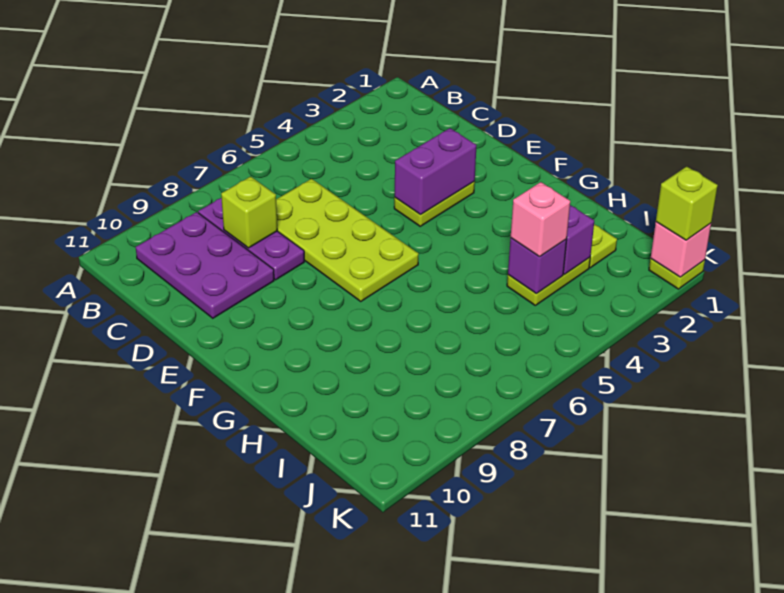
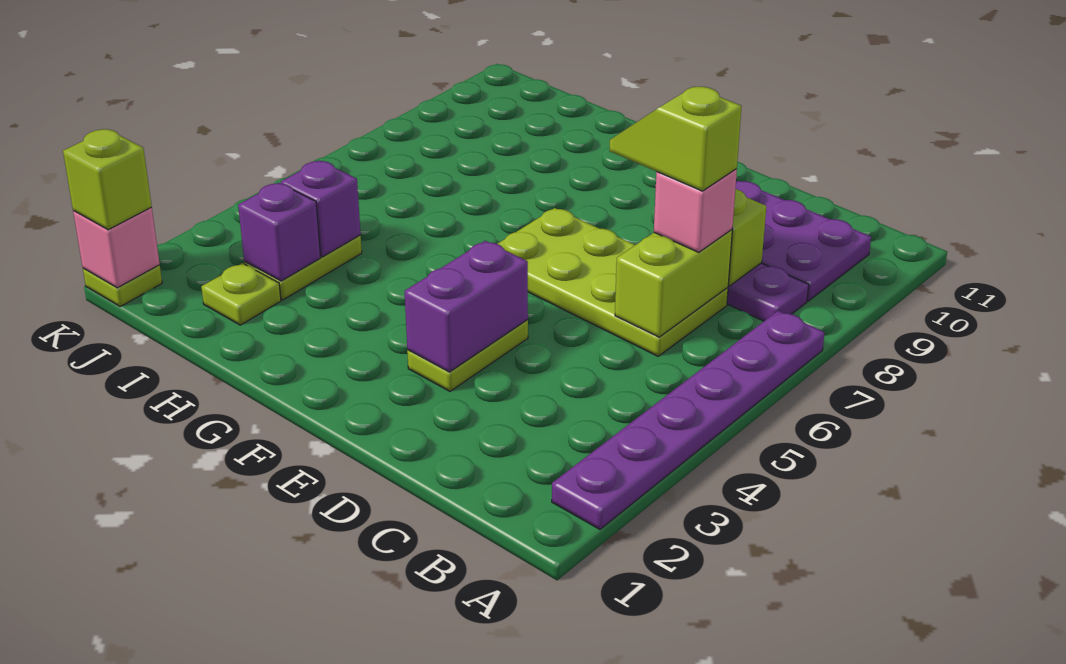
none -> purple 1x6 plate [552,311,825,529]
none -> lime 1x2 brick [615,230,732,337]
none -> lime 1x2 slope [609,87,741,191]
pink 1x1 brick [511,182,570,257] -> pink 1x1 brick moved to [654,169,737,252]

